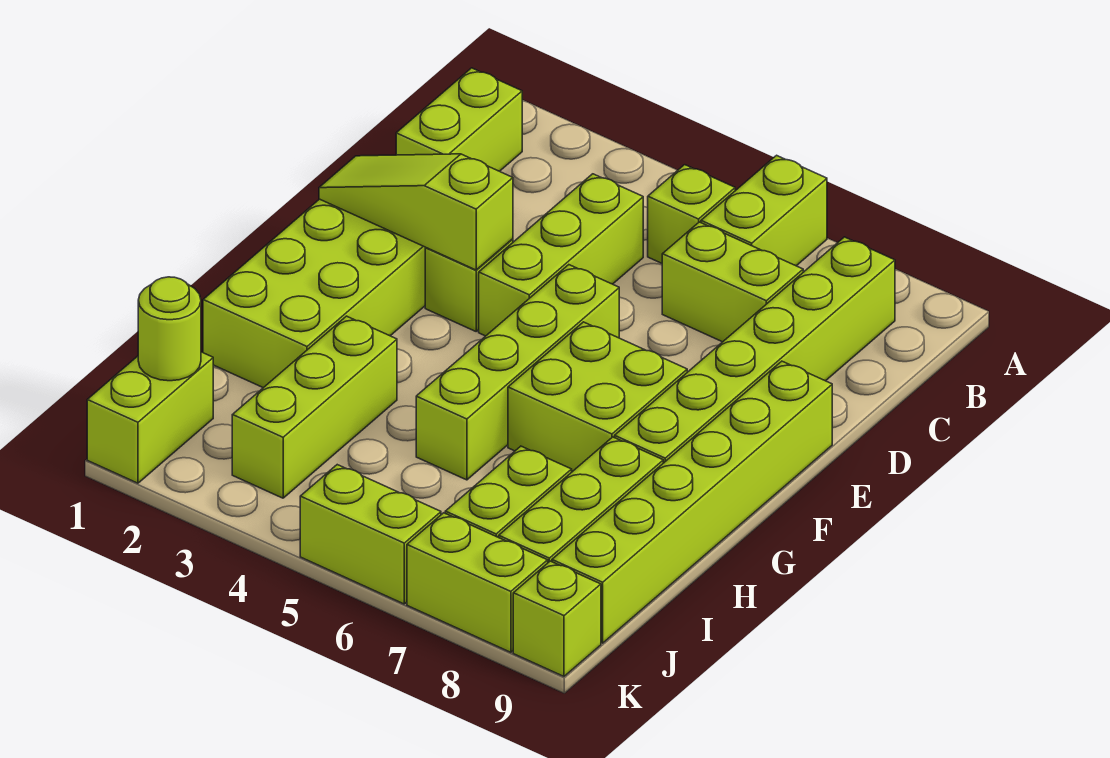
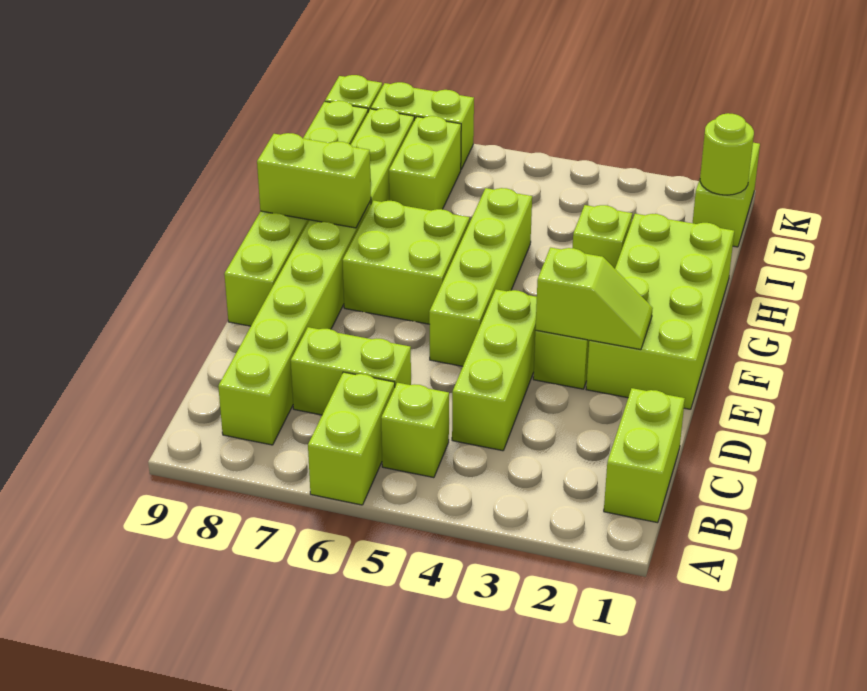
lime 1x3 slope [319,154,513,270] -> lime 1x2 slope [535,248,653,350]
lime 1x3 brick [232,316,397,498] -> lime 1x1 brick [573,205,632,269]
lime 1x2 brick [300,465,441,604] -> lime 1x2 brick moved to [257,133,371,228]

